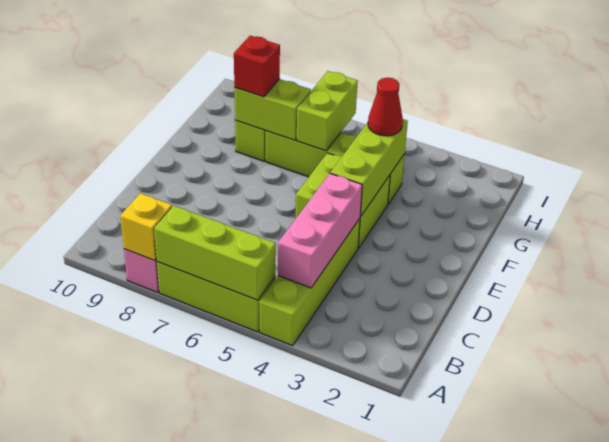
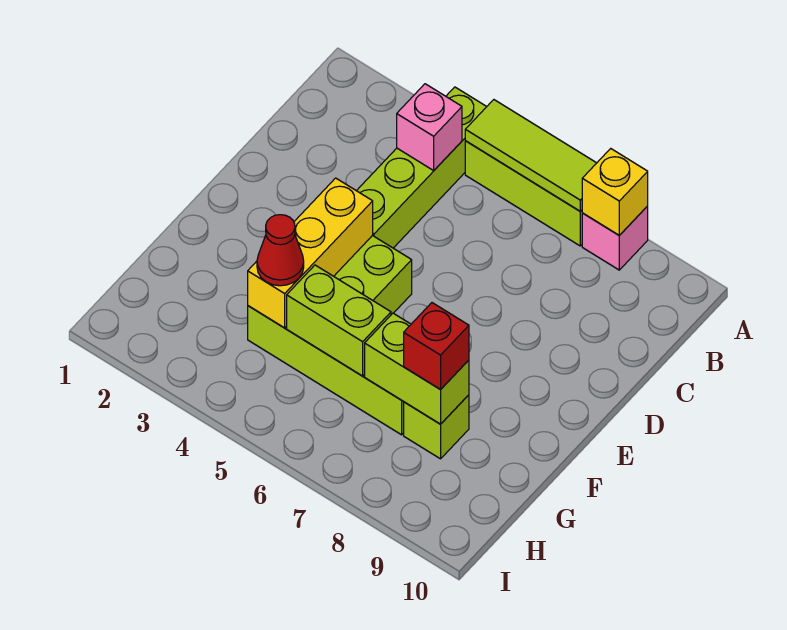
lime 1x3 brick [154,205,276,300] -> lime 1x3 tile [465,100,596,211]
pink 1x3 brick [278,174,362,288] -> pink 1x1 brick [397,84,462,170]
lime 1x3 brick [330,119,408,216] -> yellow 1x3 brick [248,178,373,328]
lime 1x2 brick [297,71,358,151] -> lime 1x2 brick turned to [287,265,391,376]

